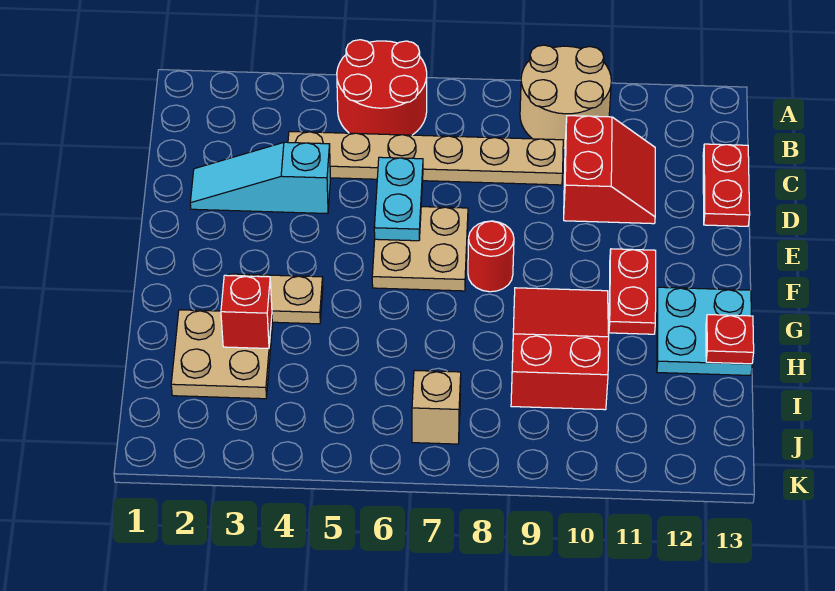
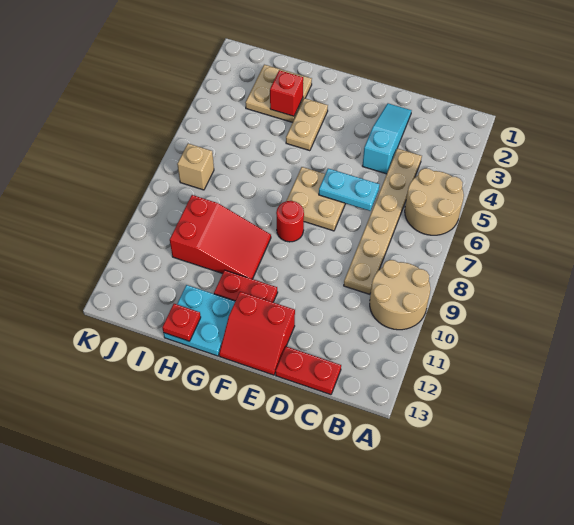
red 2x2 round brick [337,40,427,135] -> tan 2x2 round brick [405,168,464,235]
red 2x2 slope [564,116,655,224] -> red 2x2 slope moved to [219,292,295,375]

